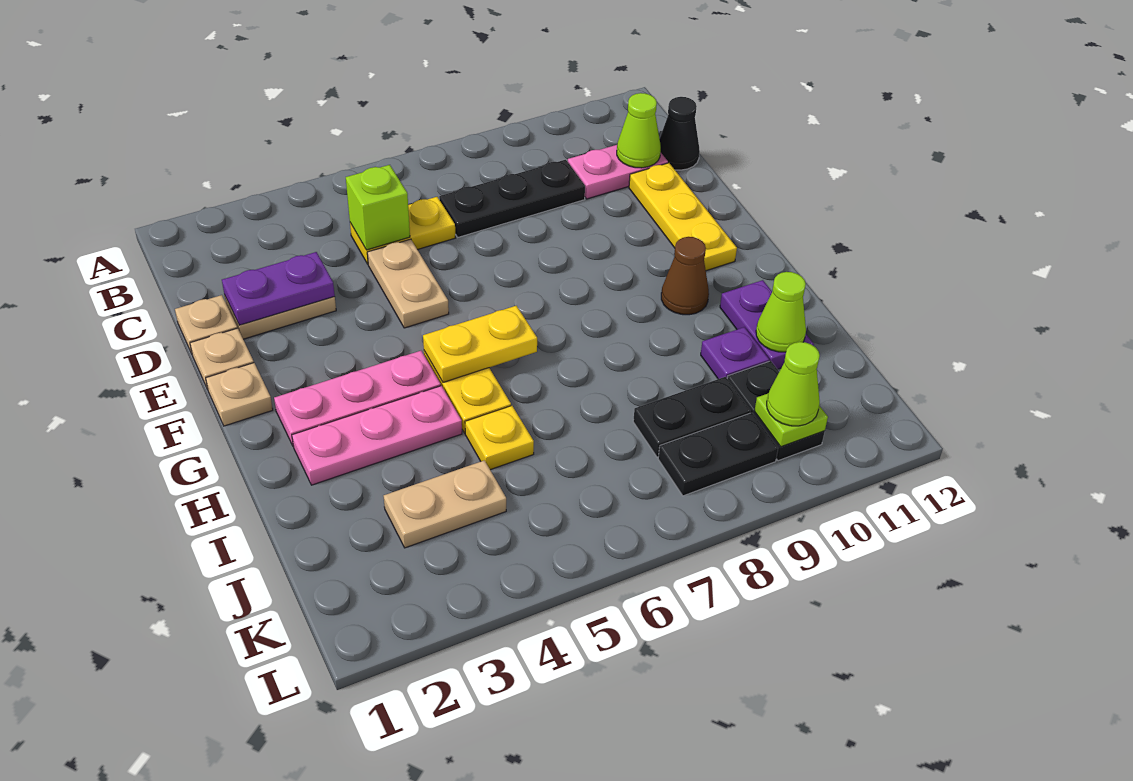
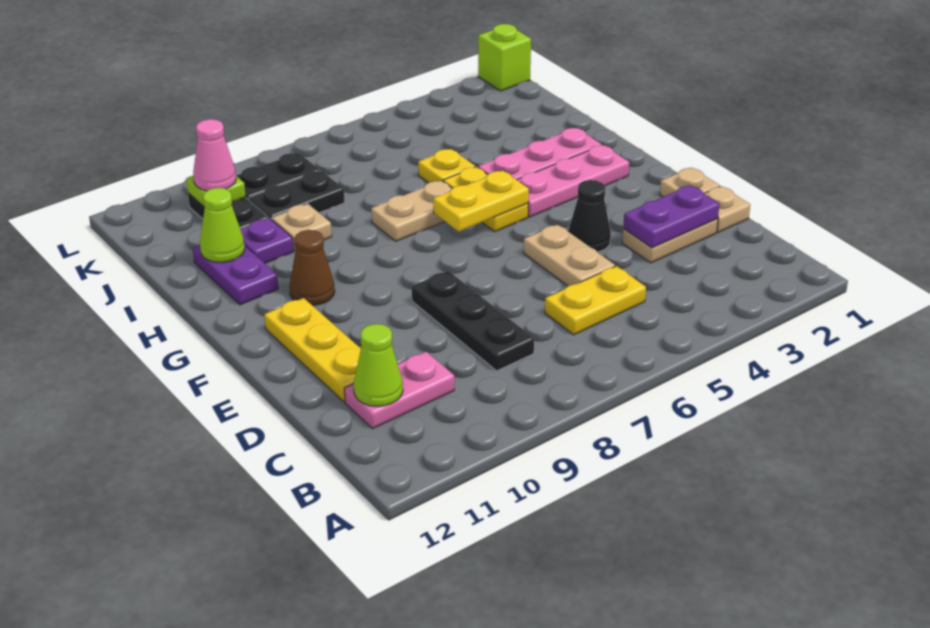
lime 1x1 brick [346,165,410,250] -> lime 1x1 brick moved to [478,24,531,91]
black 1x3 plate [439,160,585,237] -> black 1x3 plate turned to [412,271,534,371]
black 1x1 cone [660,97,700,170] -> black 1x1 cone moved to [568,180,611,252]
tan 1x1 plate [206,363,273,426] -> tan 1x1 plate moved to [272,204,332,251]
tan 1x2 plate [384,460,506,548] -> tan 1x2 plate moved to [371,180,452,241]
lime 1x1 cone [767,342,820,426] -> pink 1x1 cone [193,119,236,191]

